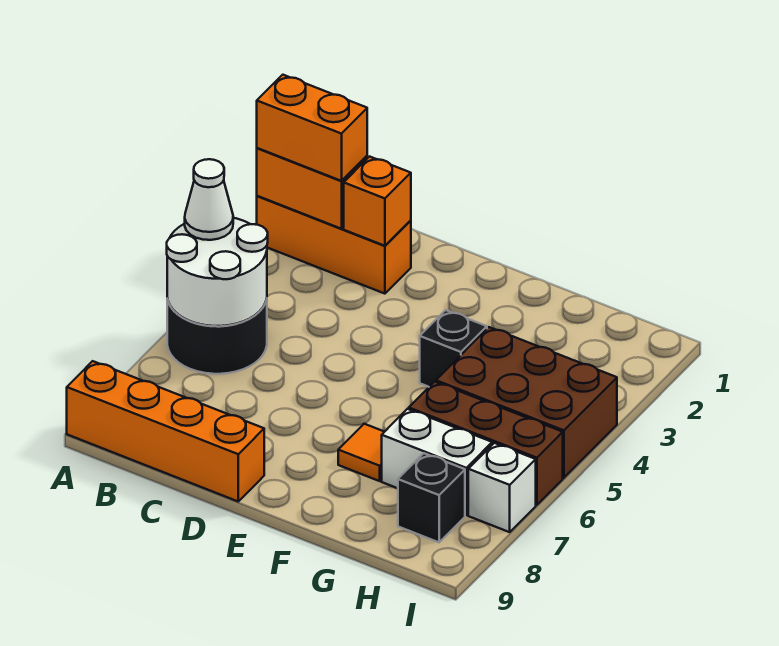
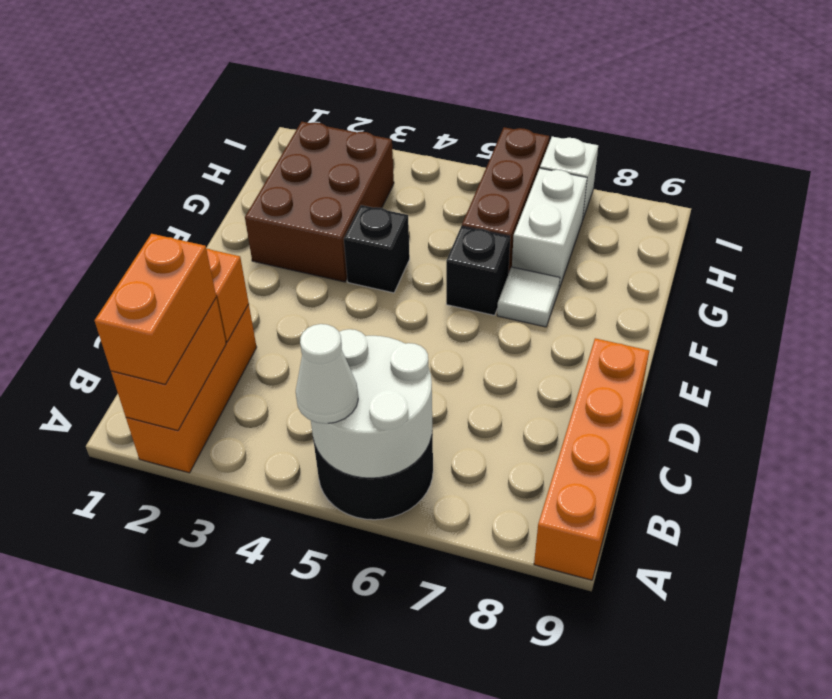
orange 1x1 tile [338,424,384,481] -> white 1x1 tile [497,267,560,327]
brown 2x3 brick [436,327,617,478] -> brown 2x3 brick moved to [245,122,394,282]
black 1x1 brick [398,453,465,542] -> black 1x1 brick moved to [446,226,510,315]

